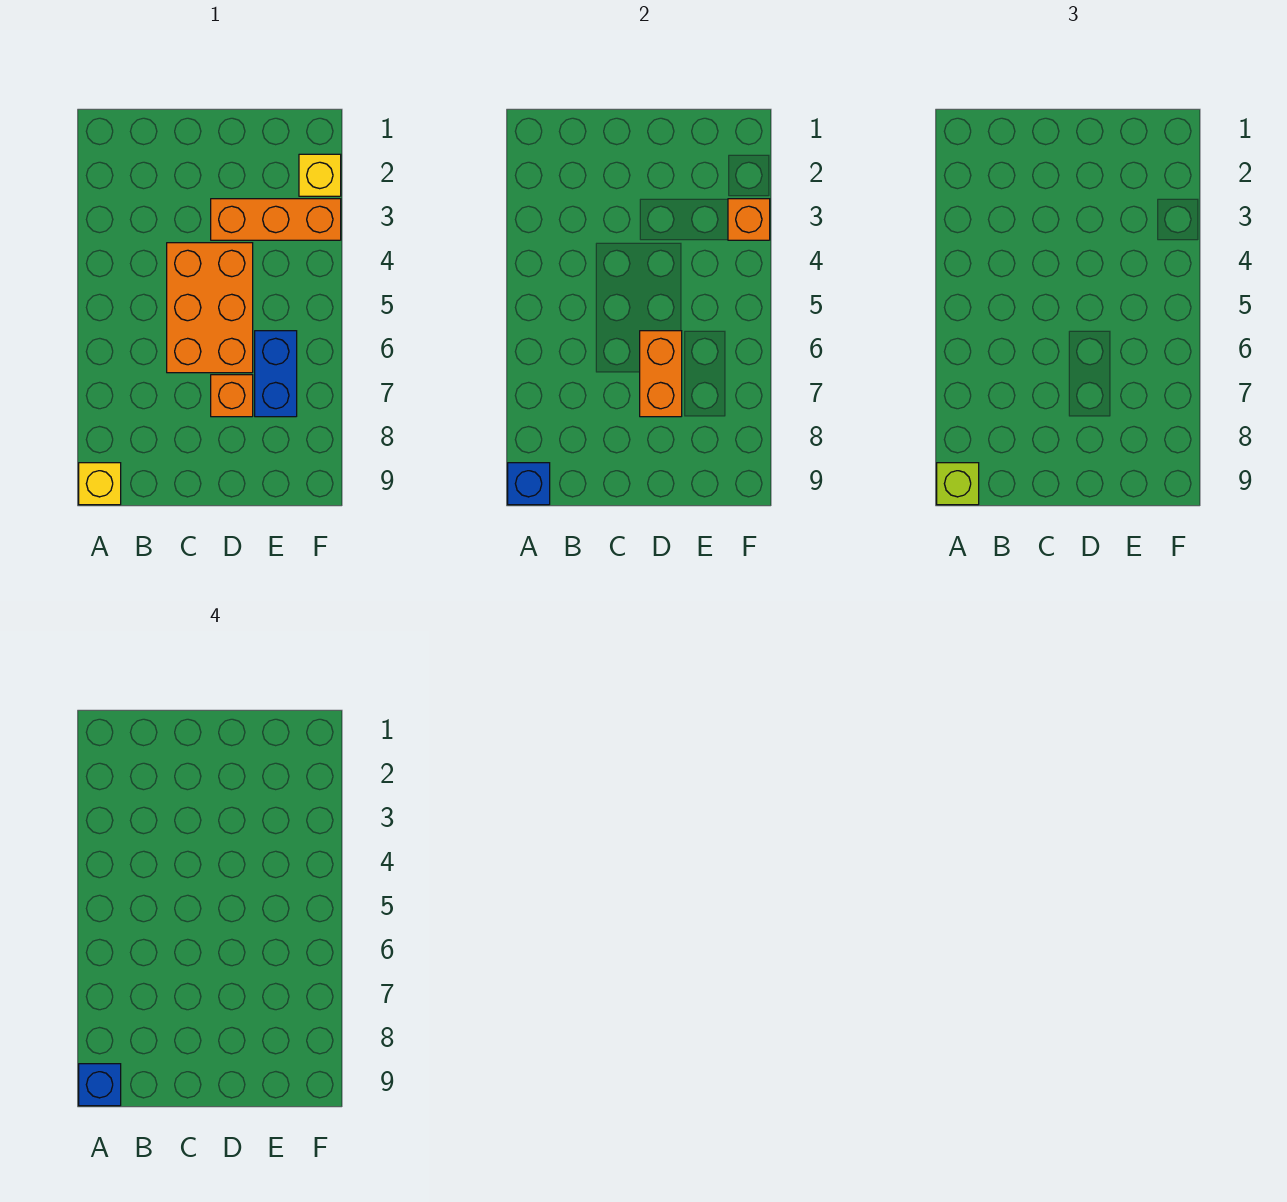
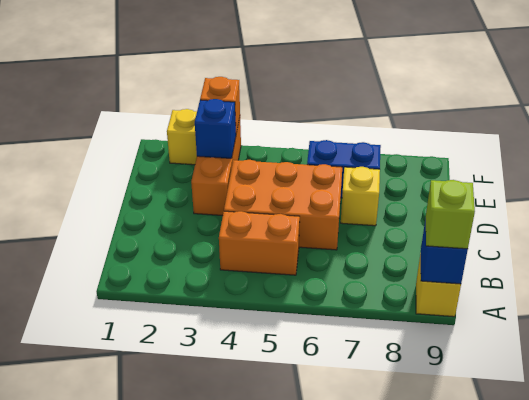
blue 1x1 brick [79,1064,121,1106] -> blue 1x1 brick moved to [195,99,236,158]
orange 1x2 brick [640,331,682,417] -> orange 1x2 brick moved to [219,211,300,275]
orange 1x1 brick [211,375,253,417] -> yellow 1x1 brick [341,167,380,226]

